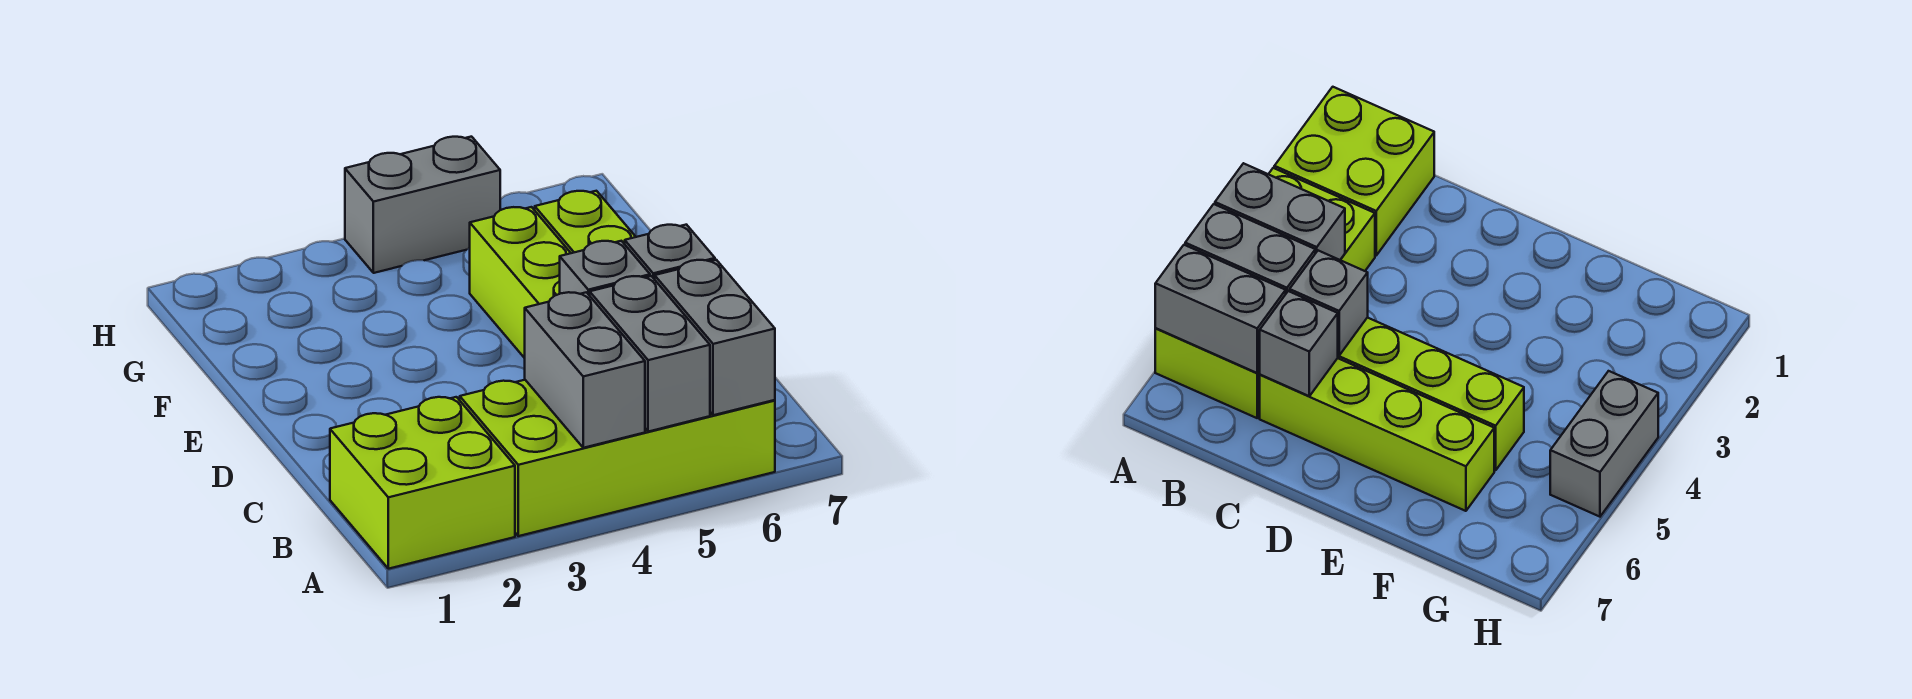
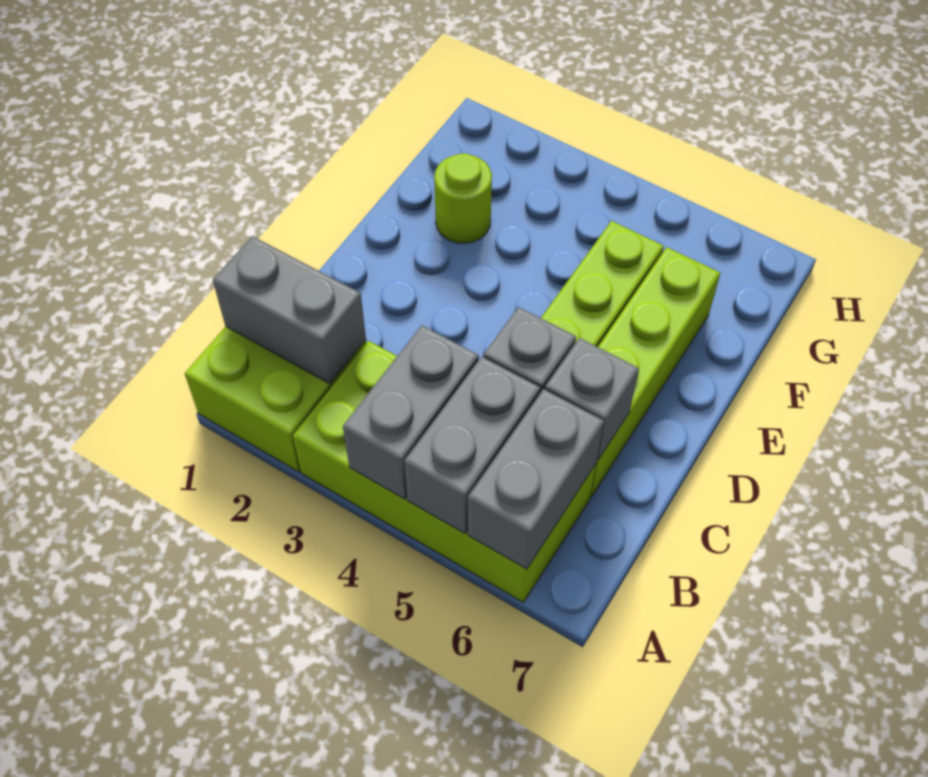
none -> lime 1x1 round brick [434,154,492,243]
grey 1x2 brick [345,137,500,273] -> grey 1x2 brick moved to [213,236,366,384]

